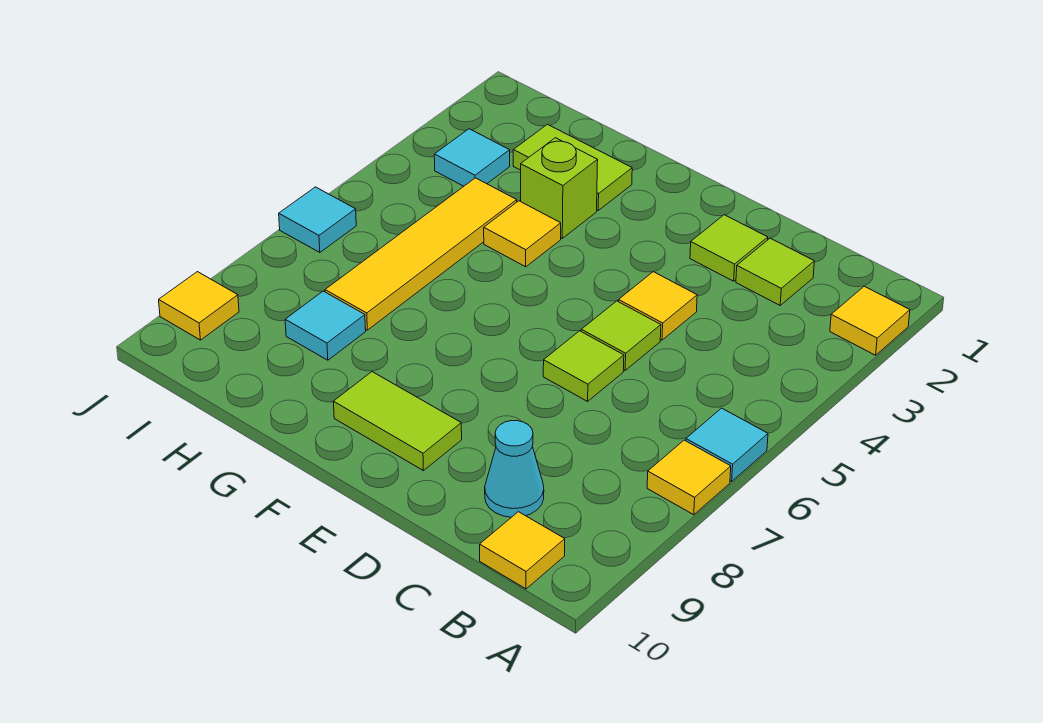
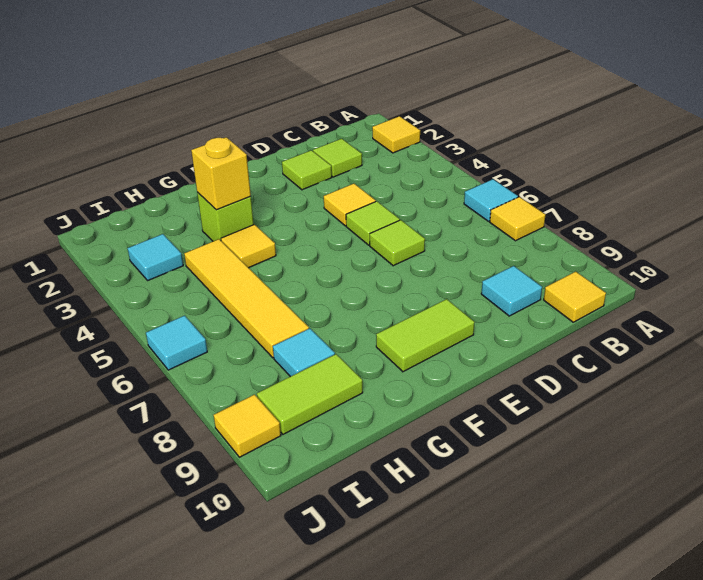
cyan 1x1 cone [485,421,544,517] -> cyan 1x1 tile [481,266,542,316]
lime 1x2 tile [513,124,632,210] -> lime 1x2 tile moved to [257,354,363,434]
none -> yellow 1x1 brick [191,137,251,210]

